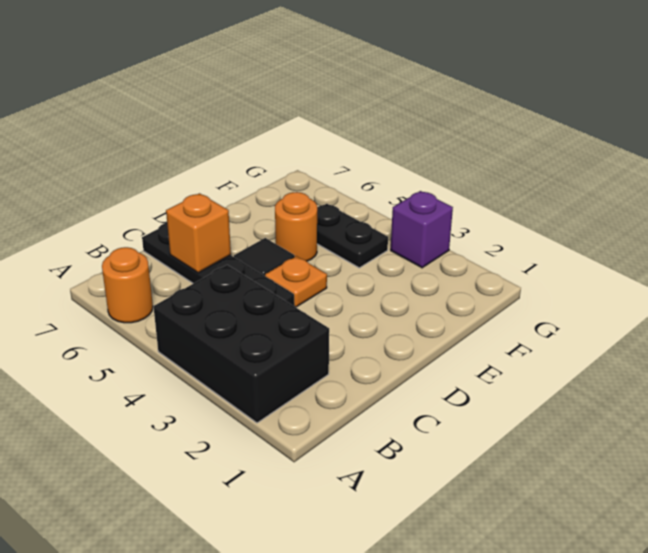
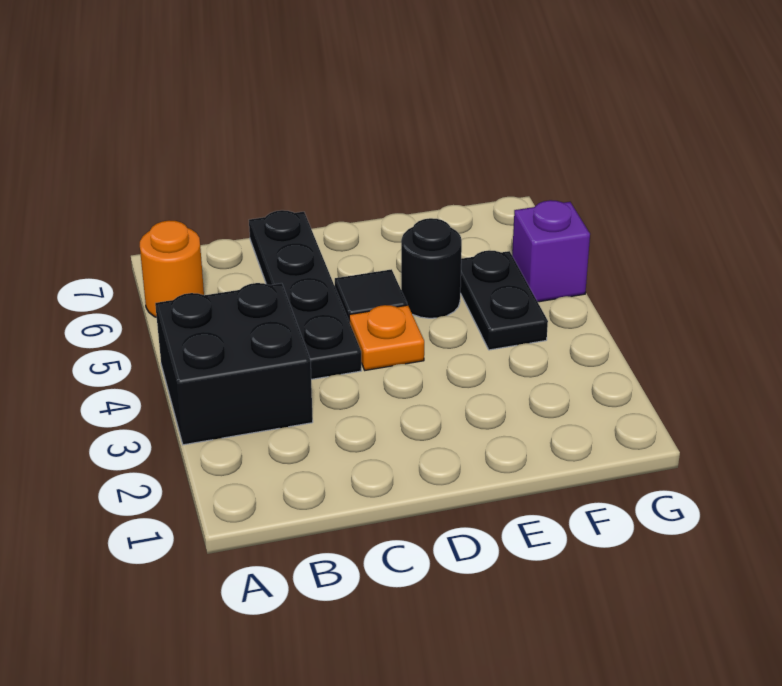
black 2x3 brick [153,265,329,423] -> black 2x2 brick [155,283,313,445]
orange 1x1 brick [166,193,231,273] -> none
orange 1x1 round brick [275,192,317,261] -> black 1x1 round brick [401,218,462,318]
purple 1x1 brick [391,191,453,268] -> purple 1x1 brick moved to [512,200,590,302]

